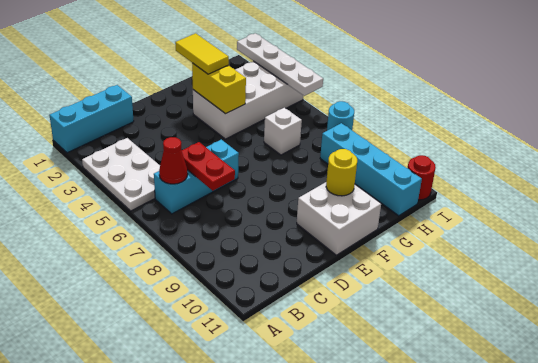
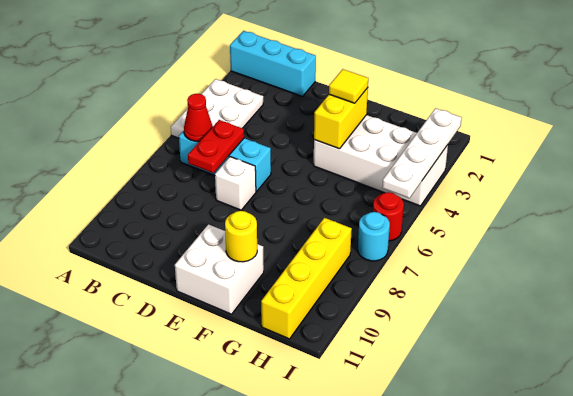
yellow 1x2 tile [175,33,229,74] -> yellow 1x1 tile [329,69,368,103]
white 1x1 brick [264,108,302,155] -> white 1x1 brick moved to [215,157,256,210]
cyan 1x4 brick [320,123,422,216] -> yellow 1x4 brick [261,218,352,339]
red 1x1 round brick [408,155,436,200] -> red 1x1 round brick moved to [373,192,404,241]

